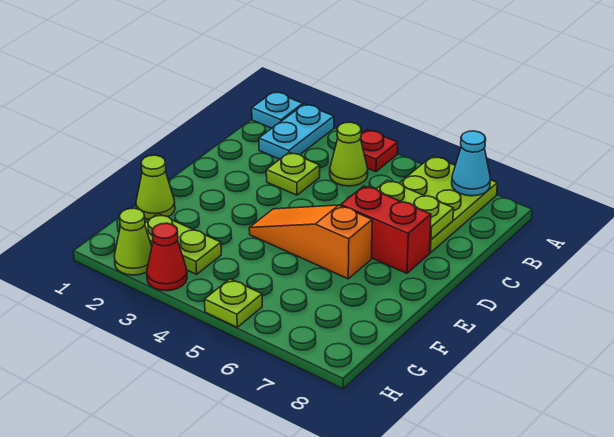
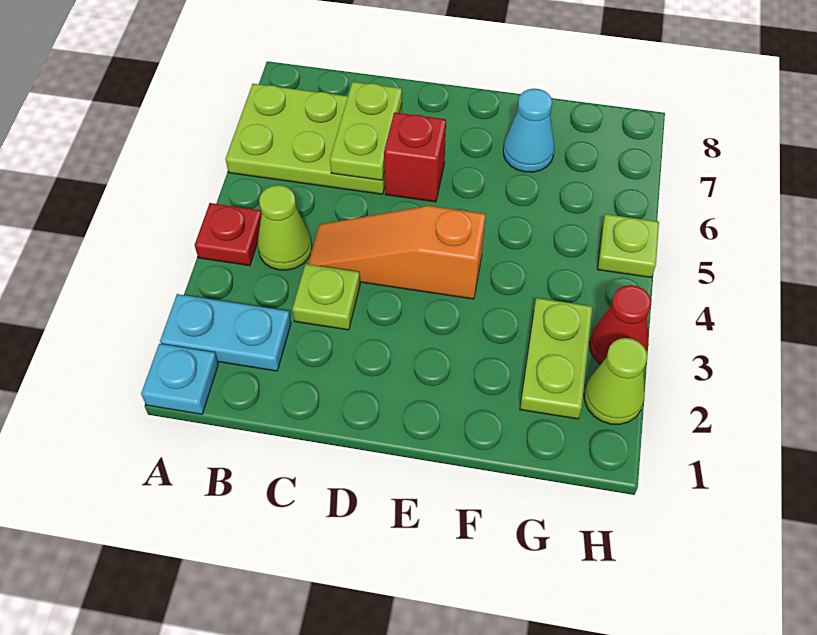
cyan 1x1 cone [452,131,490,196] -> cyan 1x1 cone moved to [503,89,554,172]
red 1x2 brick [341,186,431,273] -> red 1x1 brick [384,112,446,202]
orange 1x3 slope [249,205,372,279] -> orange 1x3 slope turned to [308,206,486,299]
lime 1x1 cone [136,155,175,220] -> none

